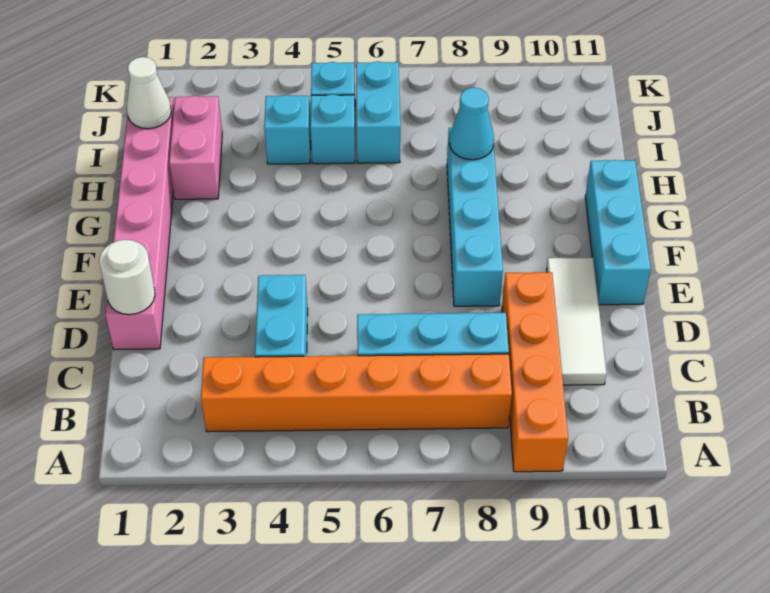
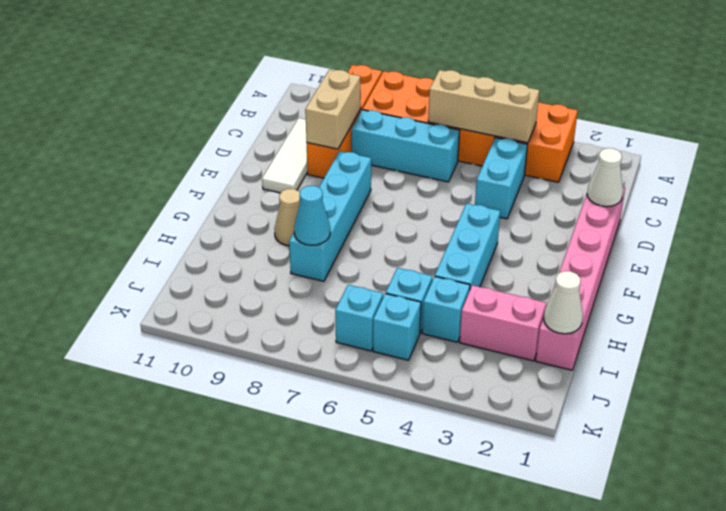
orange 1x6 brick [201,354,512,432] -> orange 2x6 brick [363,71,578,182]
none -> tan 1x3 brick [428,70,539,143]
none -> tan 1x2 brick [305,70,361,149]
white 1x1 round brick [99,240,155,315] -> white 1x1 cone [587,148,623,207]
cyan 1x3 brick [585,160,651,305] -> cyan 1x3 brick moved to [435,203,500,288]
none -> tan 1x1 cone [274,189,300,246]
pink 1x2 brick [169,96,222,199] -> pink 1x2 brick turned to [460,285,547,361]
cyan 1x2 brick [356,61,400,163] -> cyan 1x1 brick [335,285,383,351]

